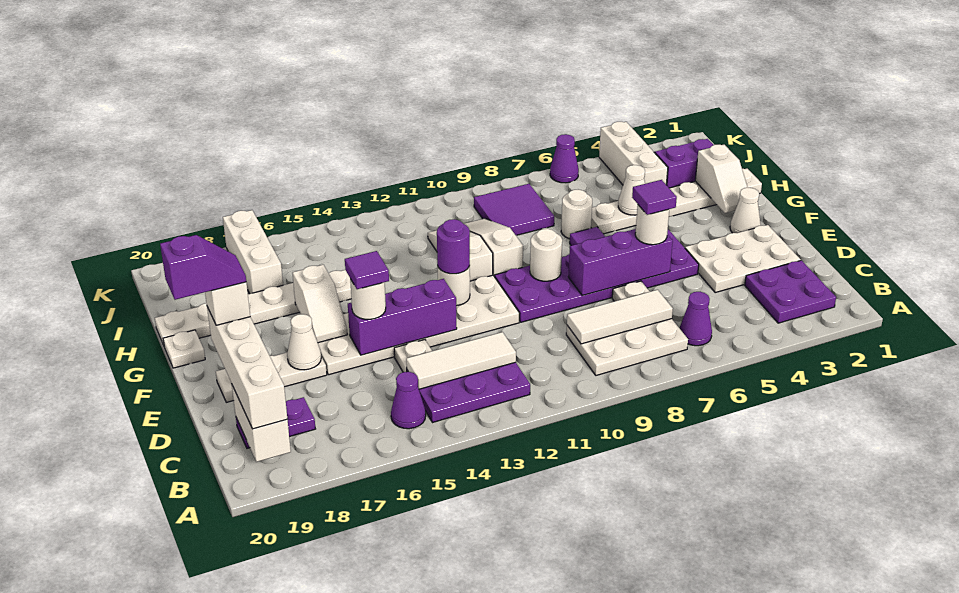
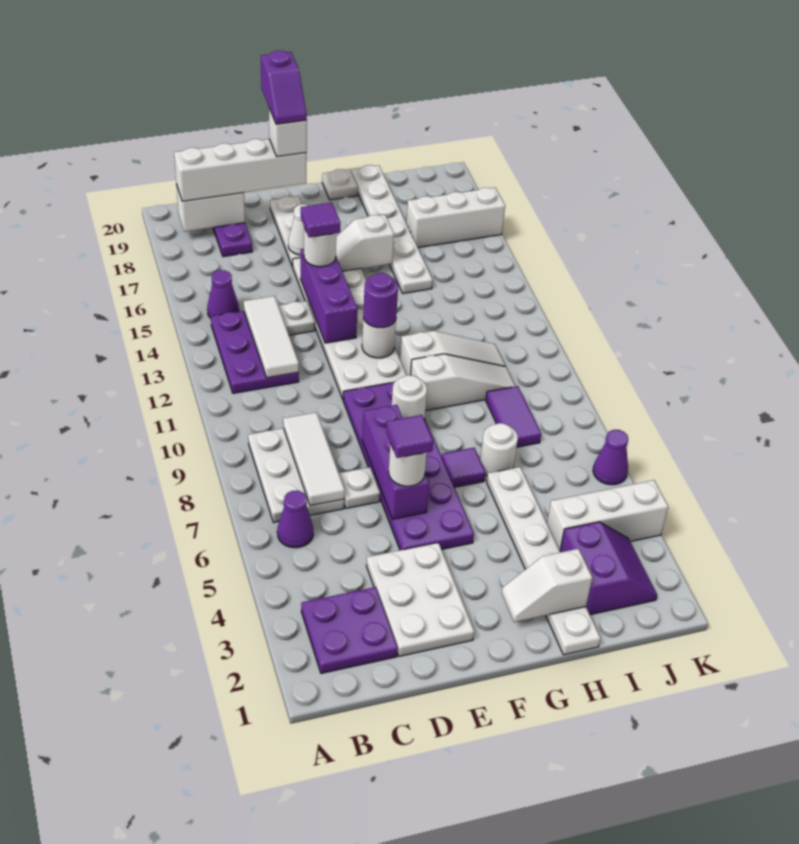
white 1x1 cone [730,188,761,233] -> none
white 1x1 cone [618,165,645,215] -> none
purple 2x2 tile [474,184,554,235] -> purple 1x2 tile [486,386,541,447]

